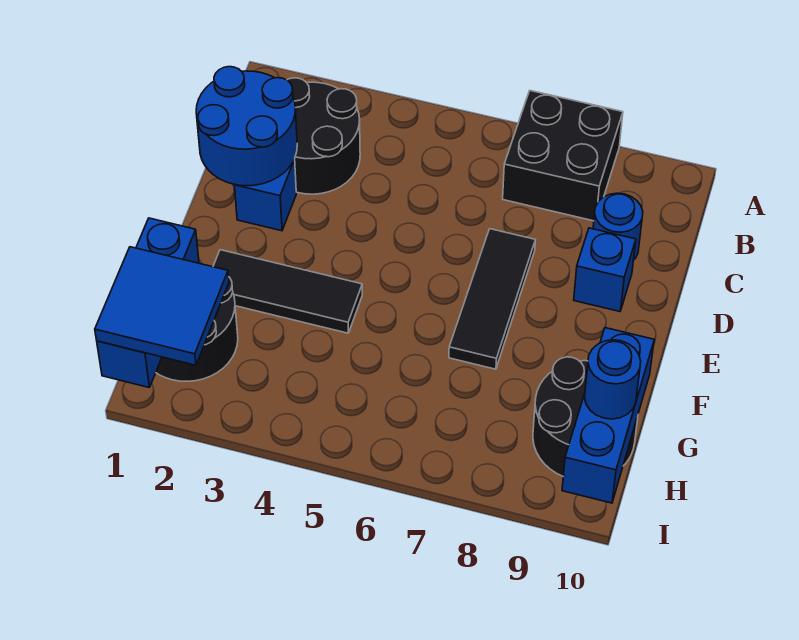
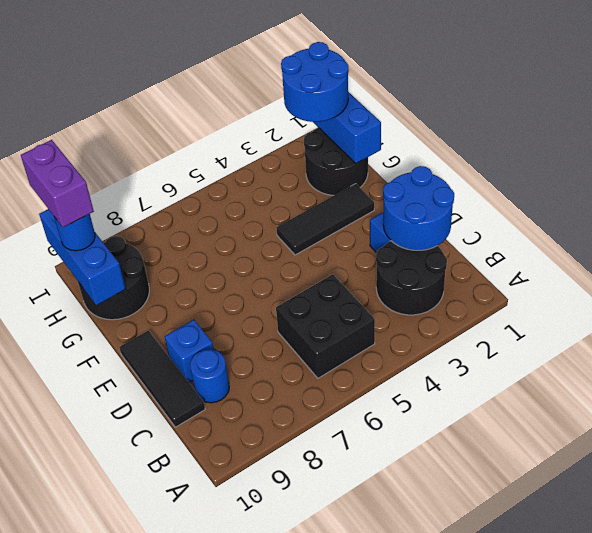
black 2x2 brick [503,91,623,221] -> black 2x2 brick moved to [276,275,375,378]
black 1x3 tile [449,229,535,369] -> black 1x3 tile moved to [119,331,205,427]
blue 2x2 tile [95,247,229,365] -> blue 2x2 round brick [281,42,349,122]
none -> purple 1x2 brick [21,140,94,227]

